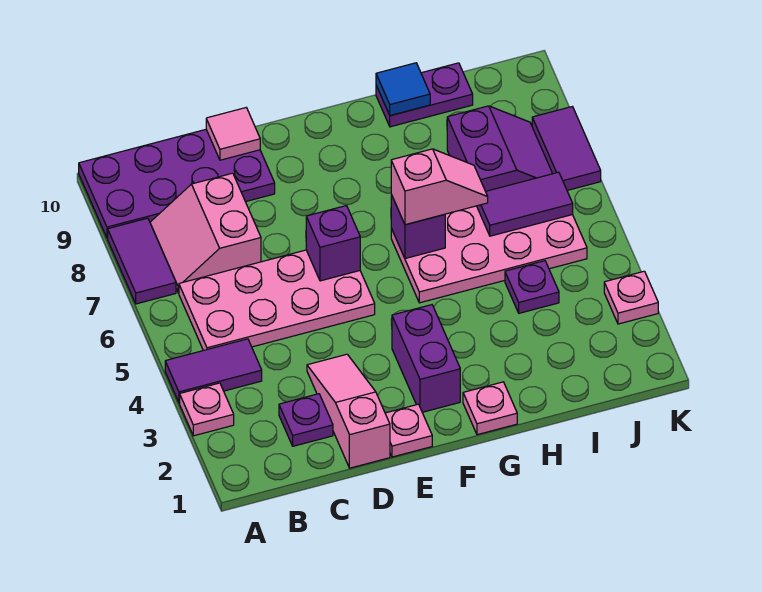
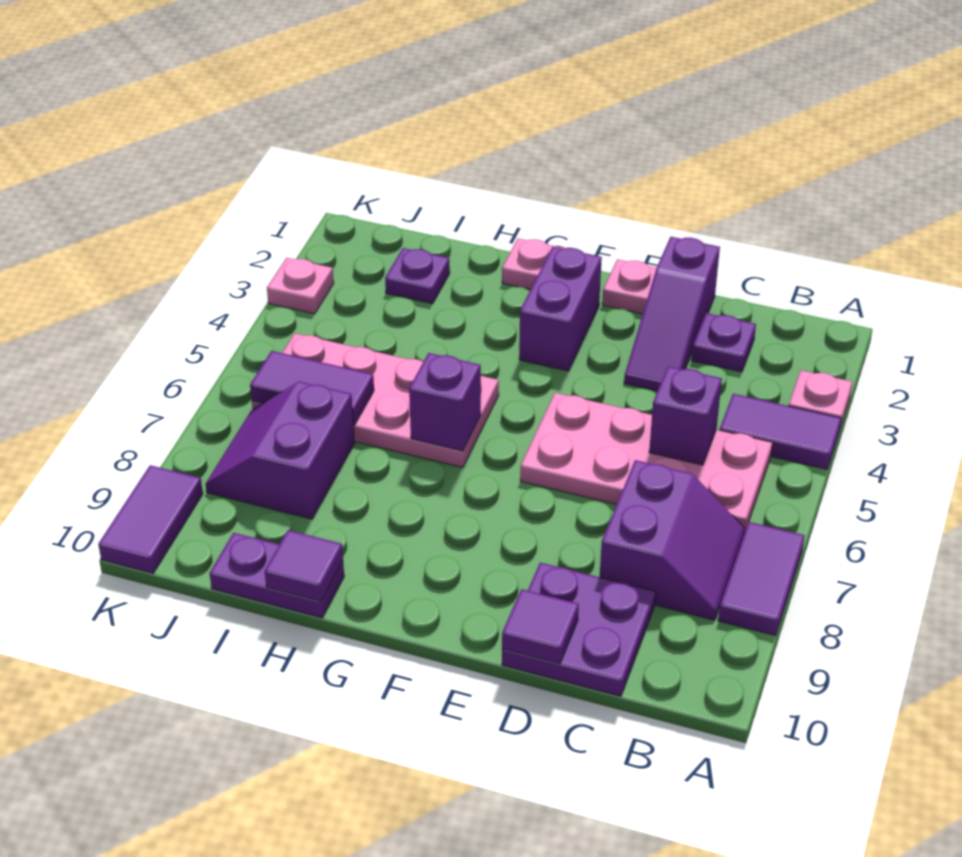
purple 2x4 plate [79,130,275,238] -> purple 2x2 plate [502,563,656,696]
pink 2x2 slope [150,173,261,293] -> purple 2x2 slope [600,460,745,620]
pink 1x3 slope [307,354,390,468] -> purple 1x3 slope [624,237,720,391]
pink 1x1 tile [206,108,260,160] -> purple 1x1 tile [502,589,579,664]
purple 1x1 brick [306,206,360,281] -> purple 1x1 brick moved to [649,366,722,465]
pink 1x2 slope [391,149,488,225] -> none
blue 1x1 tile [376,63,430,116] -> purple 1x1 tile [265,530,343,601]
purple 1x1 plate [505,261,559,313] -> purple 1x1 plate moved to [385,248,450,304]
purple 1x2 tile [532,107,601,190] -> purple 1x2 tile moved to [98,465,203,573]

